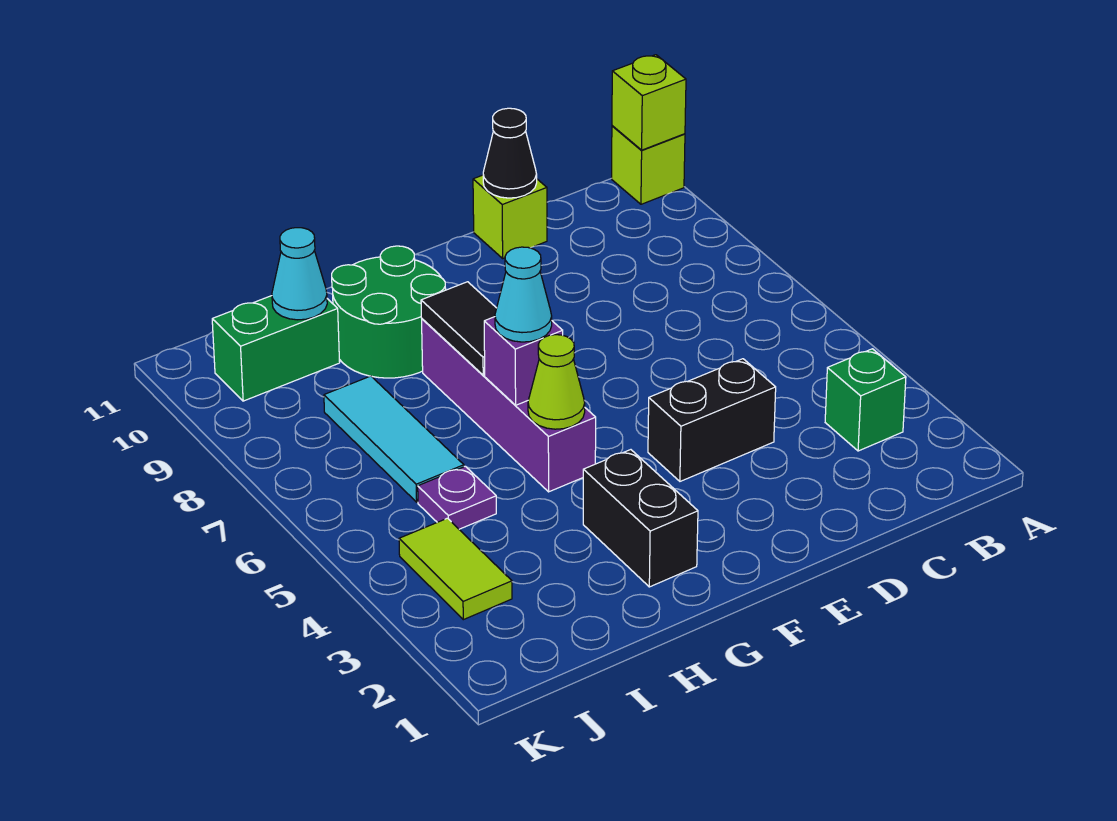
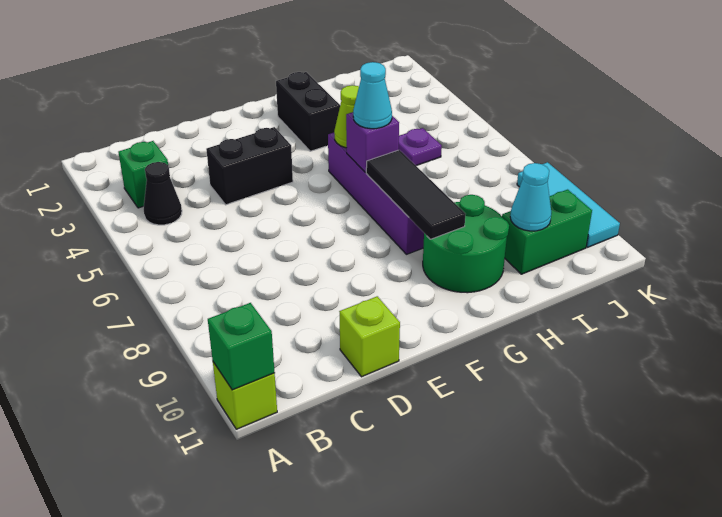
lime 1x1 brick [612,55,686,150] -> green 1x1 brick [208,303,275,390]
black 1x1 cone [483,108,537,198] -> black 1x1 cone moved to [144,162,182,225]
black 1x2 tile [421,282,497,375] -> black 1x3 tile [366,150,465,239]
cyan 1x3 tile [324,376,464,502] -> cyan 1x3 tile moved to [517,162,620,247]
lime 1x2 tile [399,518,512,620] -> none

